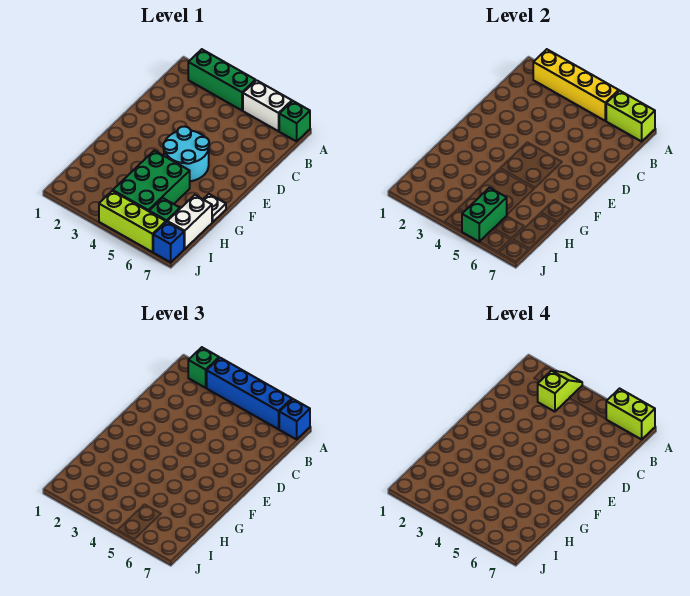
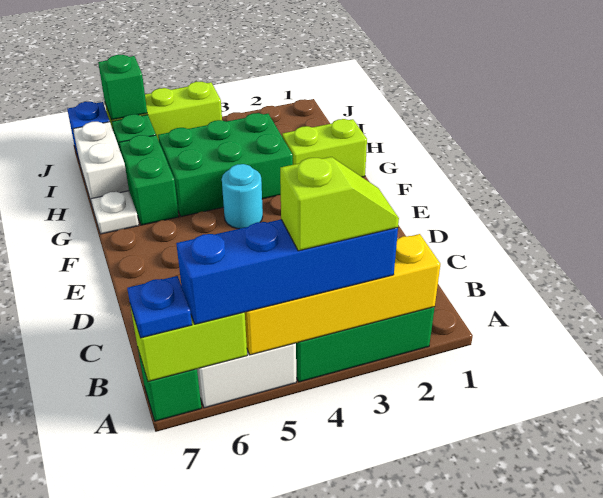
green 1x1 brick [188,347,219,388] -> green 1x1 brick moved to [98,55,147,120]
lime 1x2 slope [538,371,582,412] -> lime 1x2 slope turned to [280,157,399,251]
lime 1x2 brick [606,389,655,439] -> lime 1x2 brick moved to [282,119,367,177]
blue 1x1 brick [279,399,310,439] -> blue 1x1 plate [127,276,192,338]
cyan 2x2 round brick [163,127,209,181] -> cyan 1x1 round brick [222,164,263,229]
green 2x3 brick [113,151,190,211] -> green 2x3 brick turned to [158,113,293,216]
green 1x2 brick [462,188,507,242] -> green 1x2 brick moved to [119,135,179,225]

